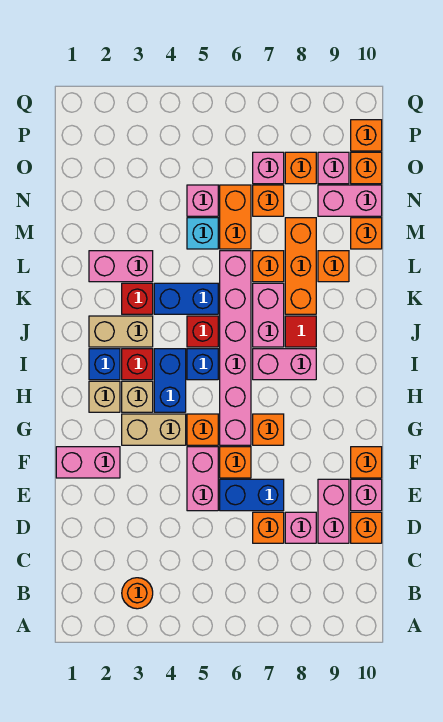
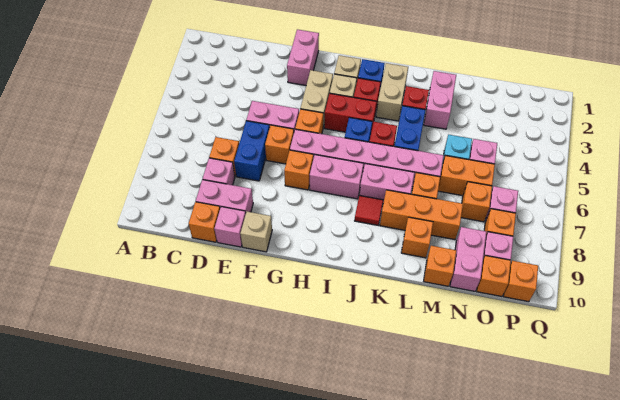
orange 1x1 round brick [122,578,153,609] -> none
orange 1x1 brick [351,447,382,478] -> tan 1x1 brick [240,212,272,252]
blue 1x2 brick [154,349,186,412] -> red 1x2 brick [324,93,377,132]
pink 1x2 brick [253,349,316,380] -> pink 1x2 brick turned to [310,155,364,199]

